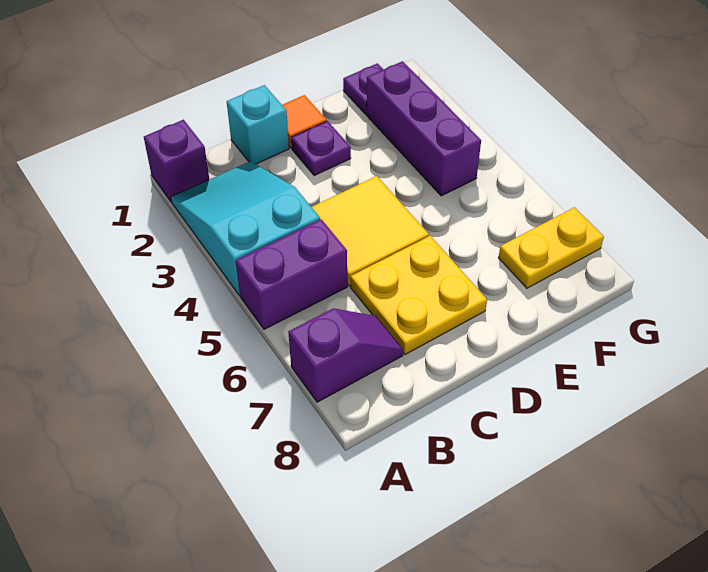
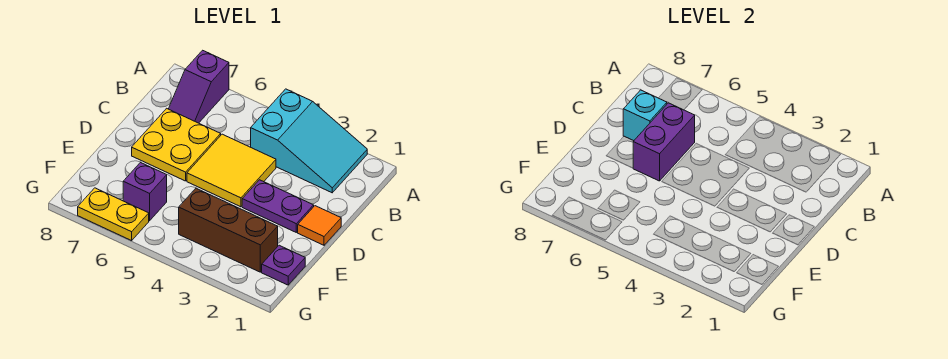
purple 1x1 brick [144,120,209,202] -> purple 1x1 brick moved to [123,163,167,221]
purple 1x2 brick [236,219,347,329] -> purple 1x2 brick moved to [633,103,695,181]
cyan 1x1 brick [227,85,289,164] -> cyan 1x1 brick moved to [623,90,667,141]
purple 1x1 plate [291,121,351,176] -> purple 1x2 plate [242,180,314,232]
purple 1x3 brick [367,61,481,196] -> brown 1x3 brick [179,188,278,272]
yellow 1x2 plate [498,207,604,288] -> yellow 1x2 plate turned to [78,188,149,241]

